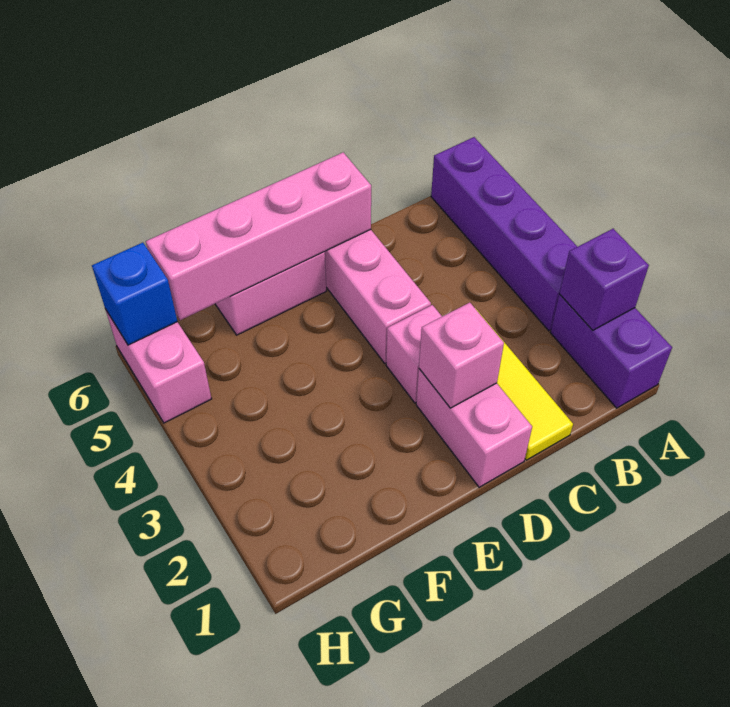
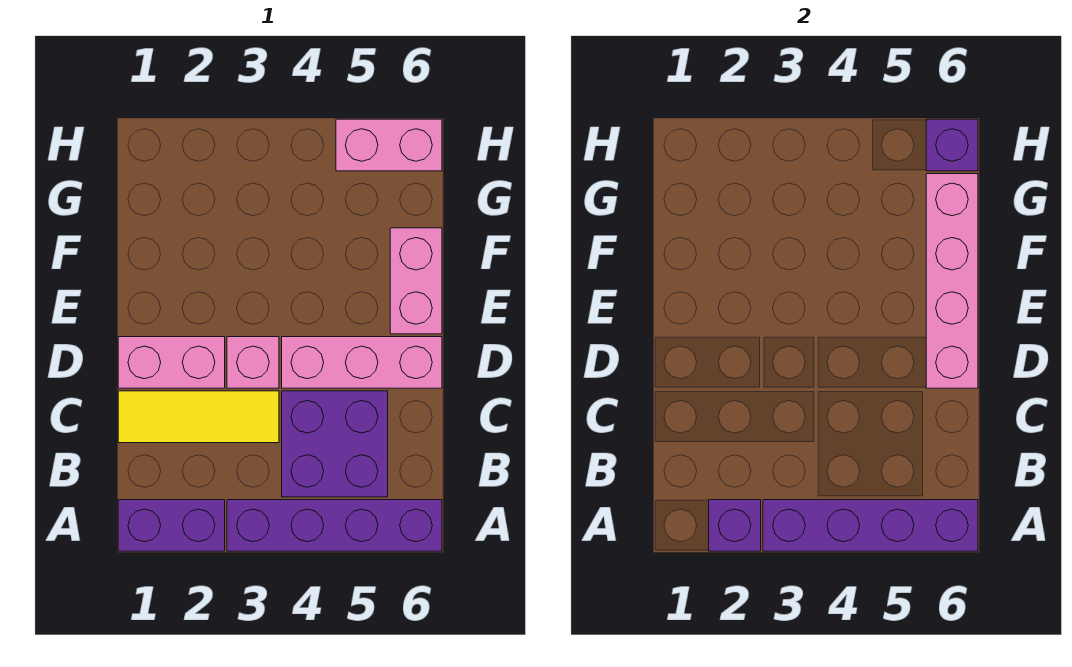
none -> purple 1x4 brick [763,500,978,551]
none -> purple 2x2 brick [282,391,388,497]
pink 1x1 brick [419,303,504,408] -> none
blue 1x1 brick [92,243,177,345] -> purple 1x1 brick [926,119,978,171]

